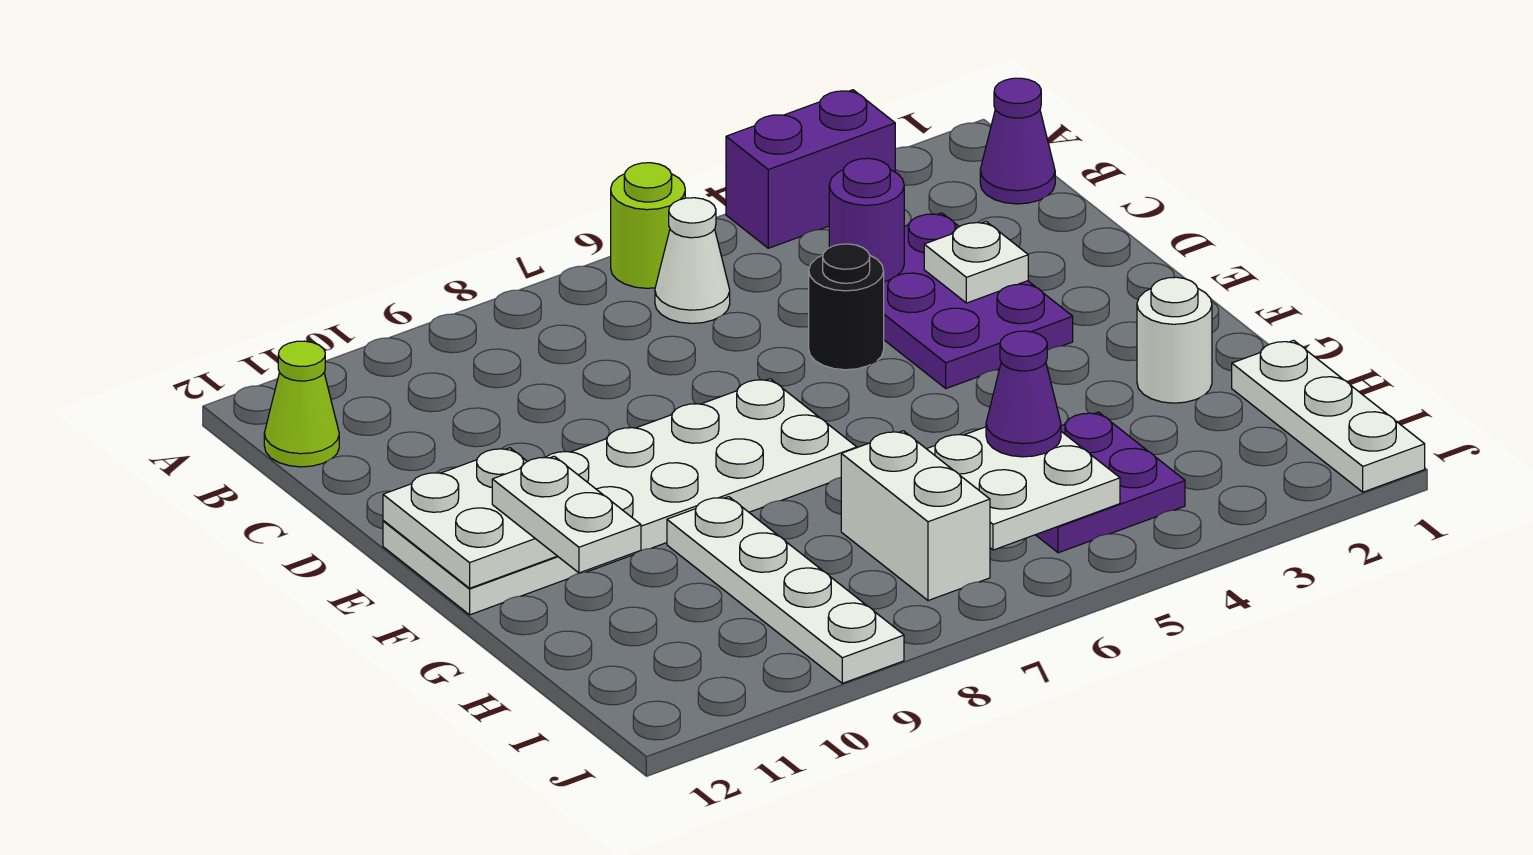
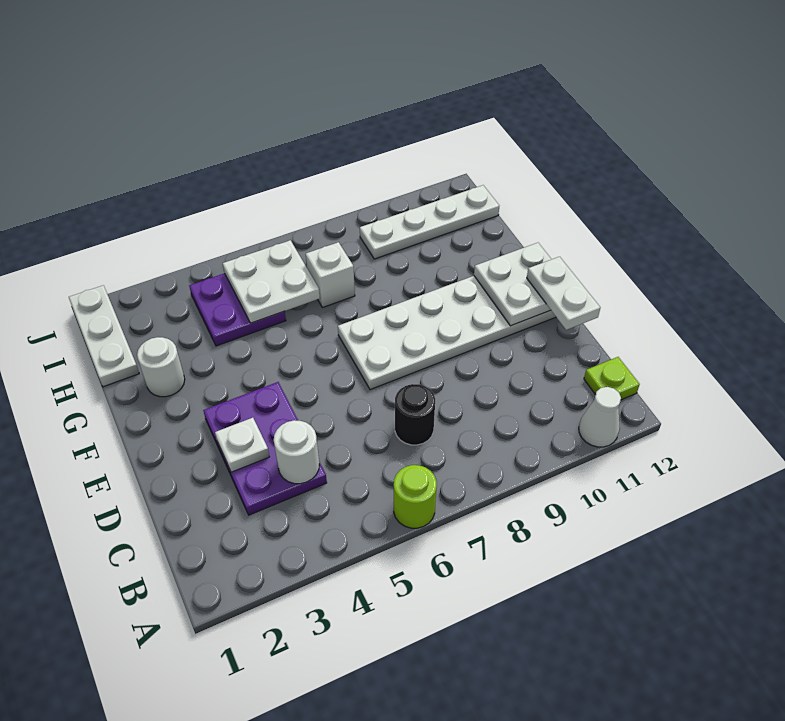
purple 1x2 brick [726,90,895,248] -> none
purple 1x1 cone [980,78,1055,204] -> none
white 1x1 cone [655,198,730,323] -> white 1x1 cone moved to [579,387,621,447]
lime 1x1 cone [264,341,339,467] -> lime 1x1 plate [584,357,640,400]
purple 1x1 round brick [829,158,904,282] -> white 1x1 round brick [274,420,319,484]
black 1x1 round brick [809,244,884,370] -> black 1x1 round brick moved to [395,384,435,445]
white 1x2 plate [492,456,641,573] -> white 1x2 plate moved to [527,257,600,330]
white 1x4 plate [667,497,904,683] -> white 1x4 plate turned to [360,185,499,259]
purple 1x1 cone [986,331,1061,457] -> none
white 1x2 brick [841,431,990,601] -> white 1x1 brick [306,242,355,308]

